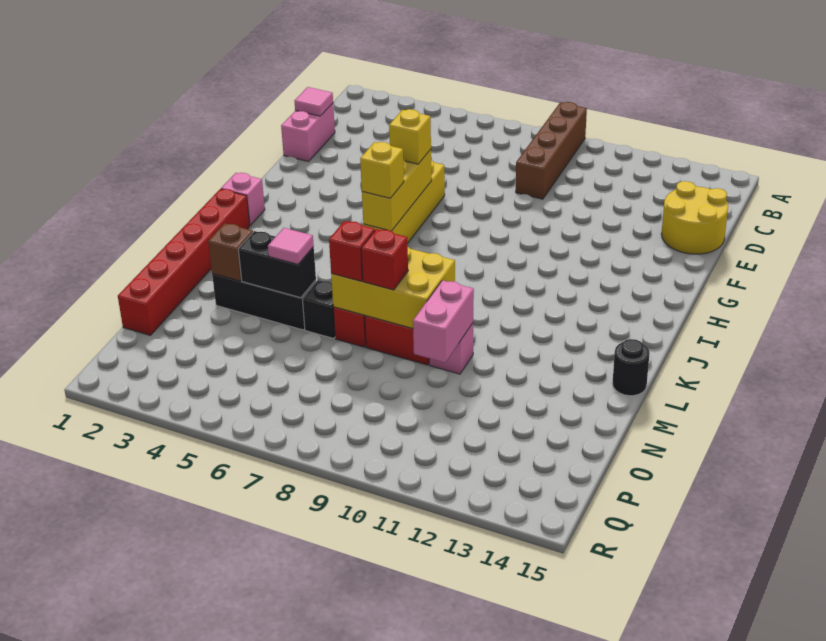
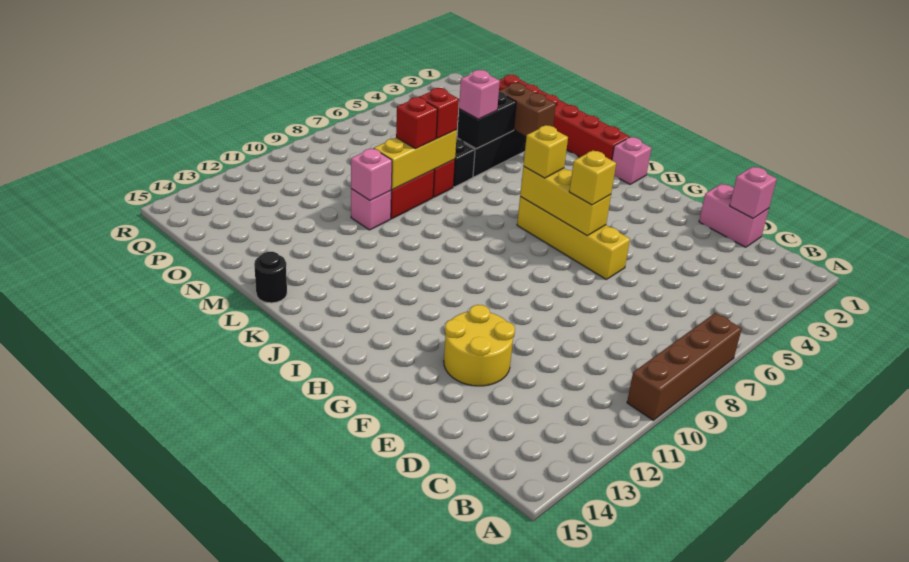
brown 1x4 brick [516,102,587,199] -> brown 1x4 brick turned to [627,313,742,420]
pink 1x1 tile [295,87,333,116] -> pink 1x1 brick [730,167,777,218]
yellow 2x2 round brick [661,181,728,254] -> yellow 2x2 round brick moved to [444,305,515,386]
yellow 2x3 brick [331,247,455,329] -> yellow 1x3 brick [374,130,457,190]
brown 1x1 brick [208,223,253,281] -> brown 1x2 brick [499,83,556,136]
pink 1x1 tile [268,228,314,264] -> pink 1x1 brick [459,70,500,119]
pink 1x2 brick [413,280,474,363] -> pink 1x1 brick [351,148,392,201]

